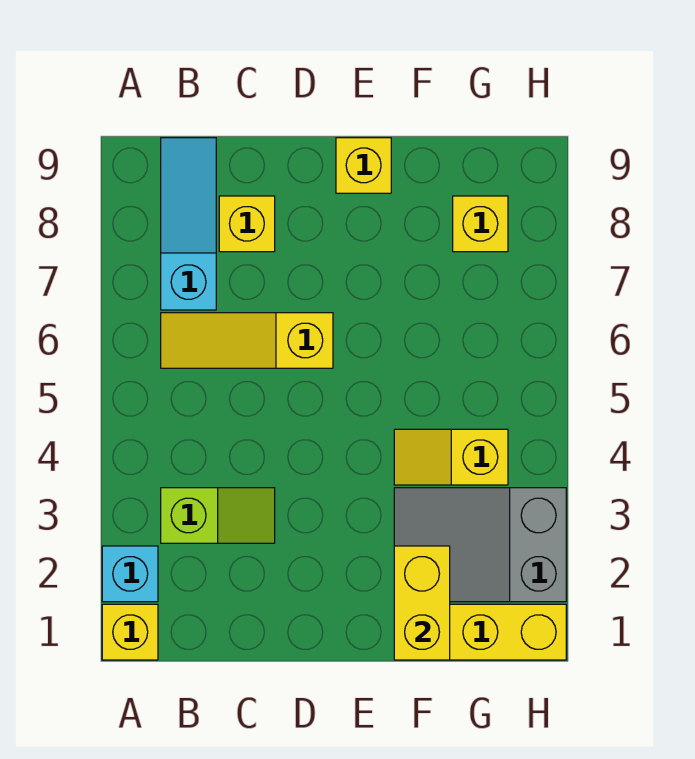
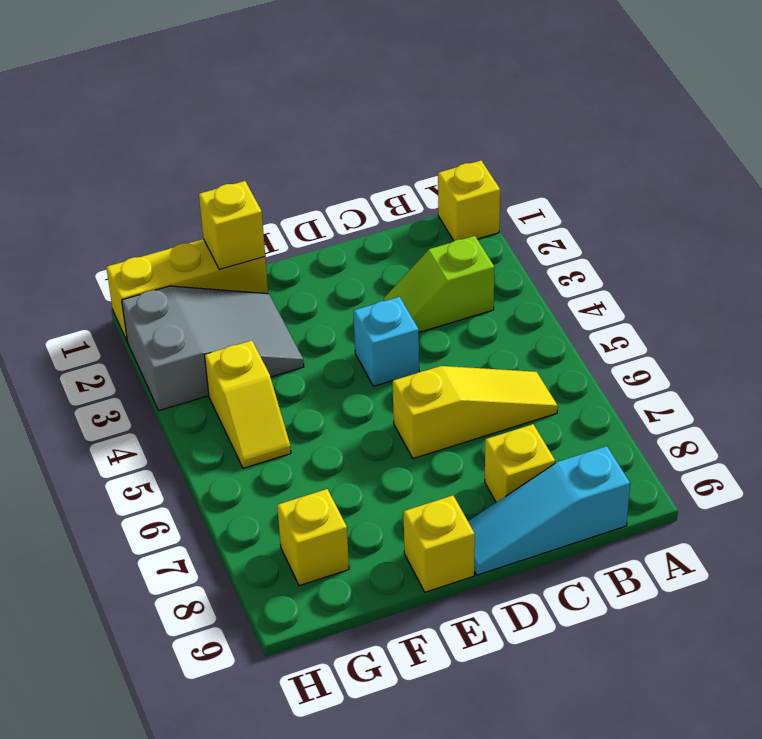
cyan 1x1 brick [102,546,158,602] -> cyan 1x1 brick moved to [353,297,419,386]
cyan 1x3 slope [161,138,216,310] -> cyan 1x3 slope turned to [468,446,630,575]
yellow 1x2 brick [394,546,450,660] -> yellow 1x1 brick [199,181,265,269]
yellow 1x2 slope [394,429,508,485] -> yellow 1x2 slope turned to [204,340,291,468]

